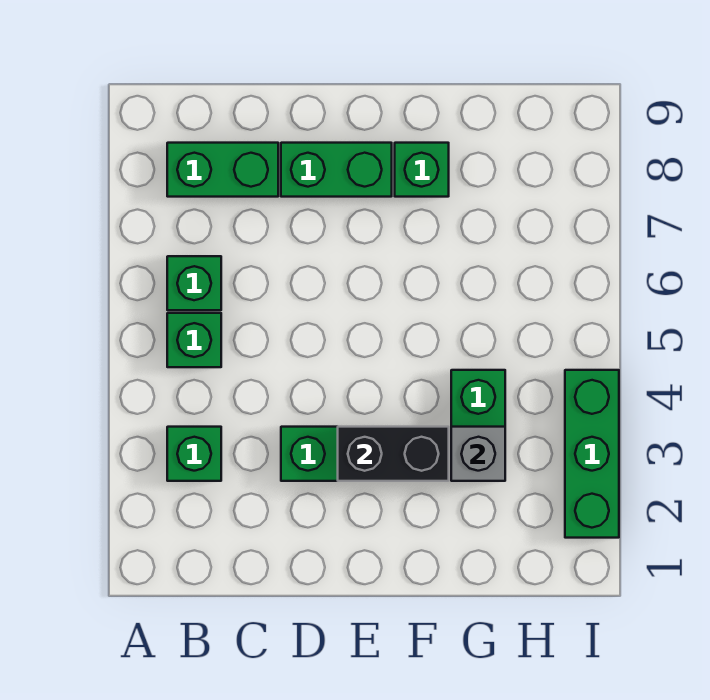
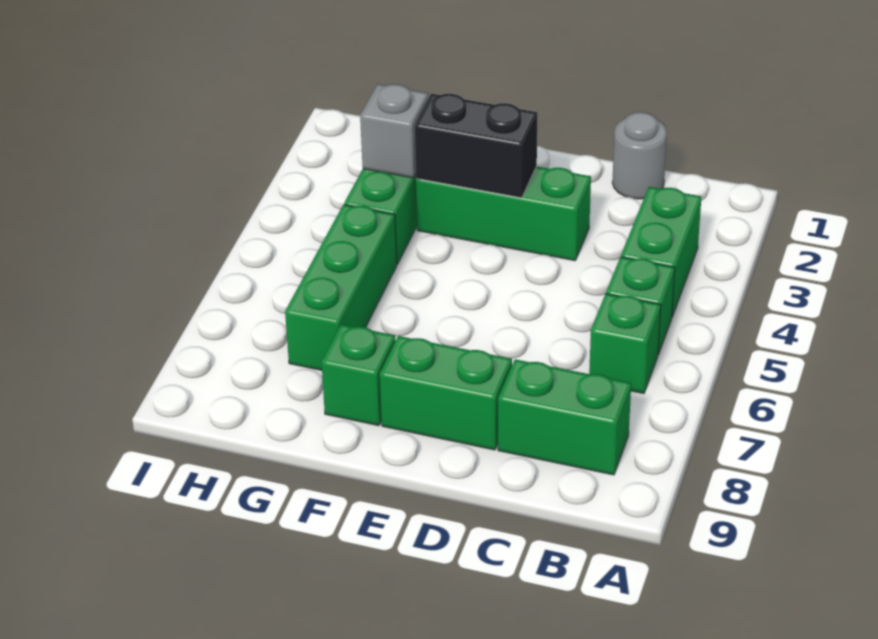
green 1x1 brick [167,427,221,481] -> green 1x2 brick [621,187,701,317]
none -> grey 1x1 round brick [612,112,667,199]
green 1x3 brick [565,370,619,538] -> green 1x3 brick moved to [285,205,397,370]

